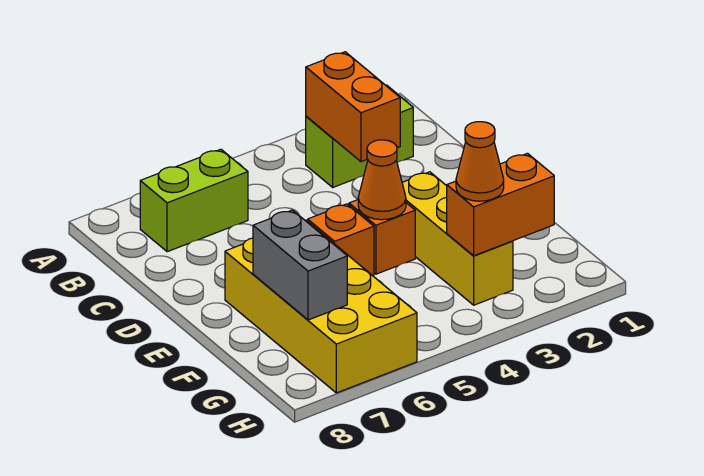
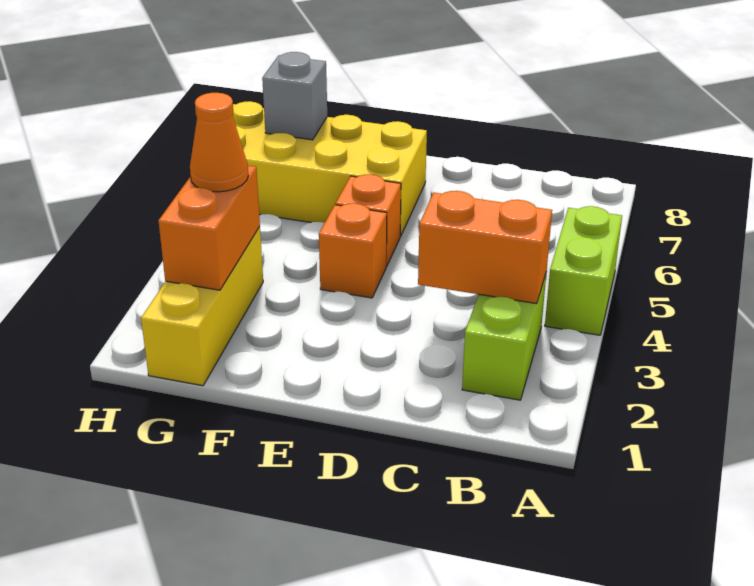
lime 1x2 brick [140,149,248,252] -> lime 1x2 brick moved to [545,206,622,335]
yellow 1x3 brick [402,172,513,305] -> yellow 1x3 brick turned to [141,227,263,386]
orange 1x1 cone [358,140,406,220] -> none
grey 1x2 brick [253,210,347,320] -> grey 1x1 brick [262,52,327,140]

